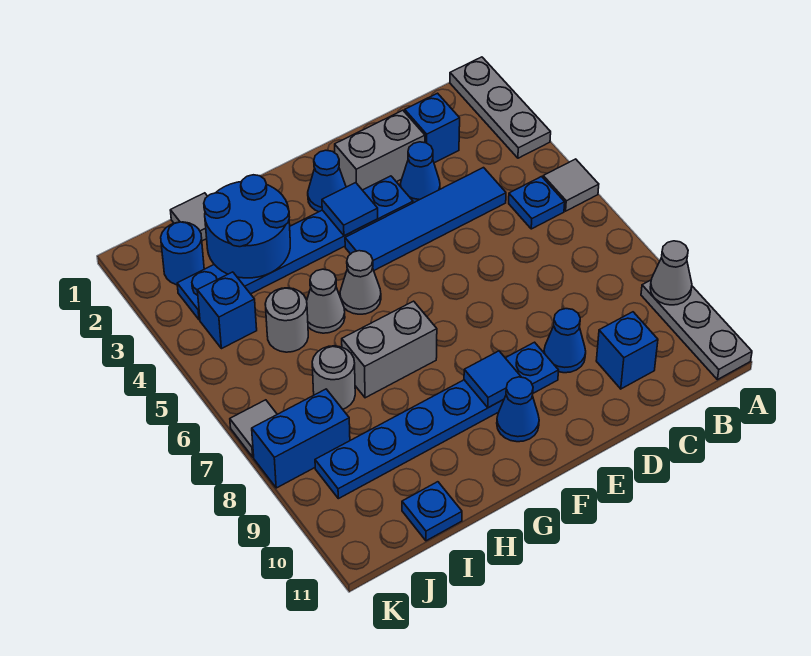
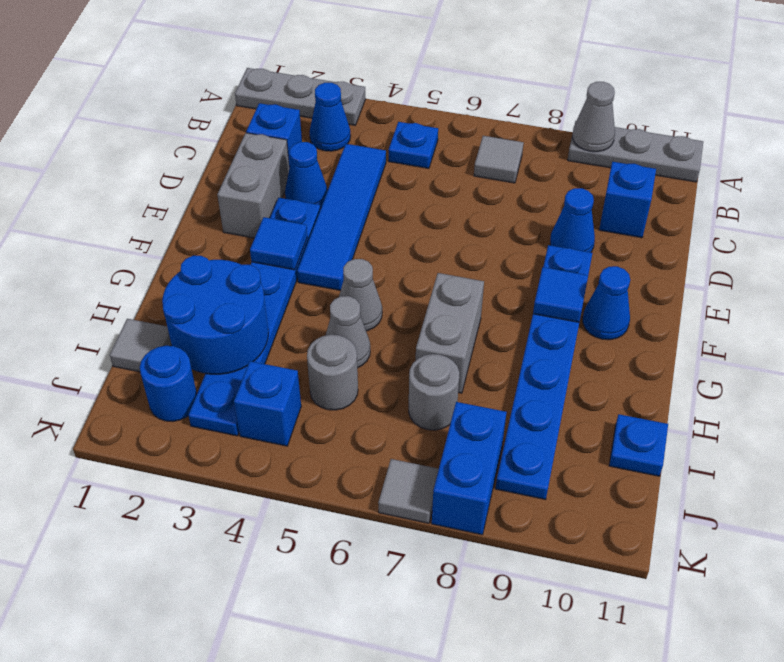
grey 1x1 tile [543,159,599,211] -> grey 1x1 tile moved to [474,136,523,183]
blue 1x1 cone [308,150,346,212] -> blue 1x1 cone moved to [310,83,351,151]

